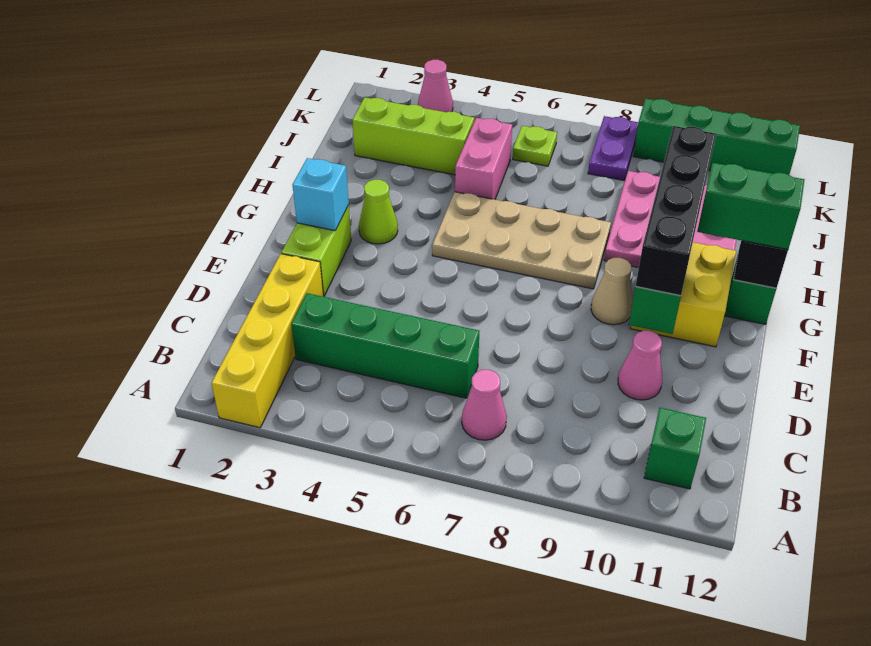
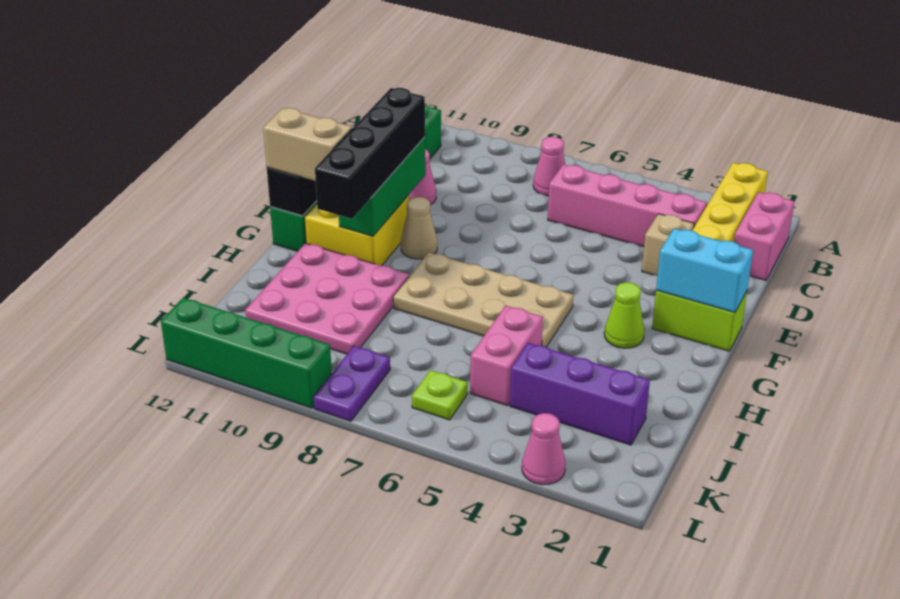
none -> pink 1x2 brick [734,192,794,280]
green 1x4 brick [291,293,479,398] -> pink 1x4 brick [548,165,707,247]
none -> tan 1x1 brick [642,214,694,276]
lime 1x2 brick [281,205,351,296] -> lime 1x2 brick turned to [652,290,747,351]
cyan 1x1 brick [293,158,349,231] -> cyan 1x2 brick [656,229,753,312]
green 1x2 brick [697,163,804,249] -> tan 1x2 brick [263,108,352,181]
lime 1x3 brick [353,97,474,175] -> purple 1x3 brick [510,343,650,445]

